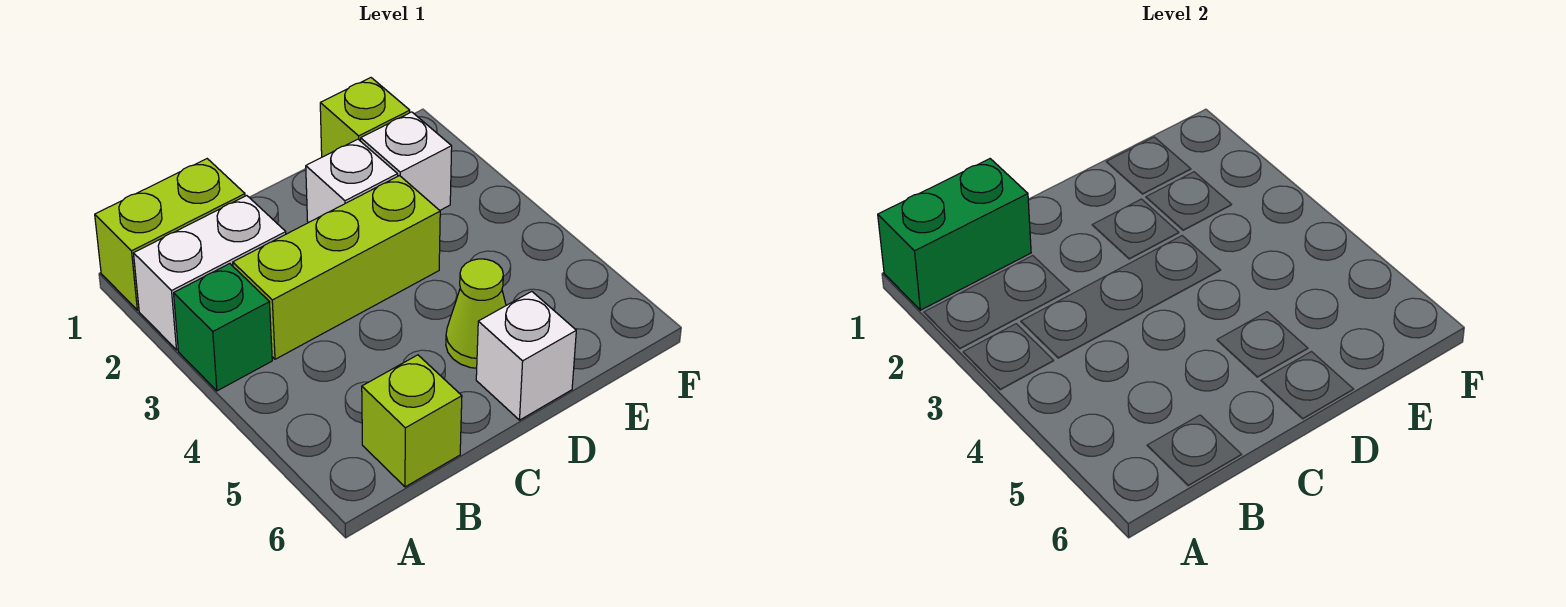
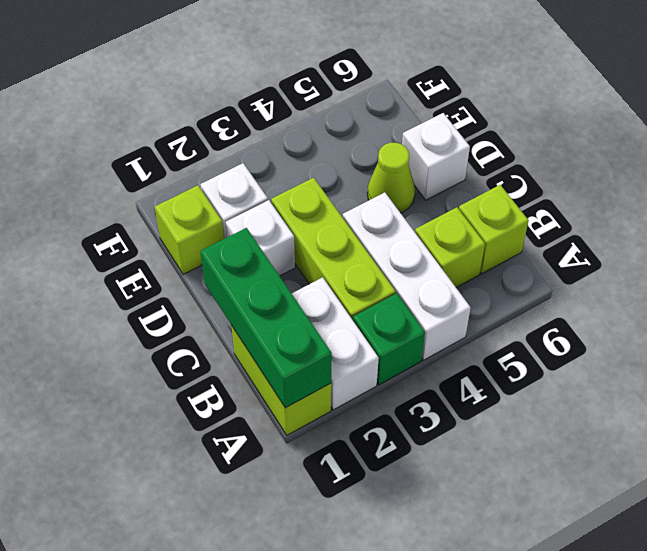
green 1x2 brick [878,159,1031,310] -> green 1x3 brick [200,228,332,408]
none -> white 1x3 brick [343,192,471,360]
none -> lime 1x1 brick [415,207,485,287]

